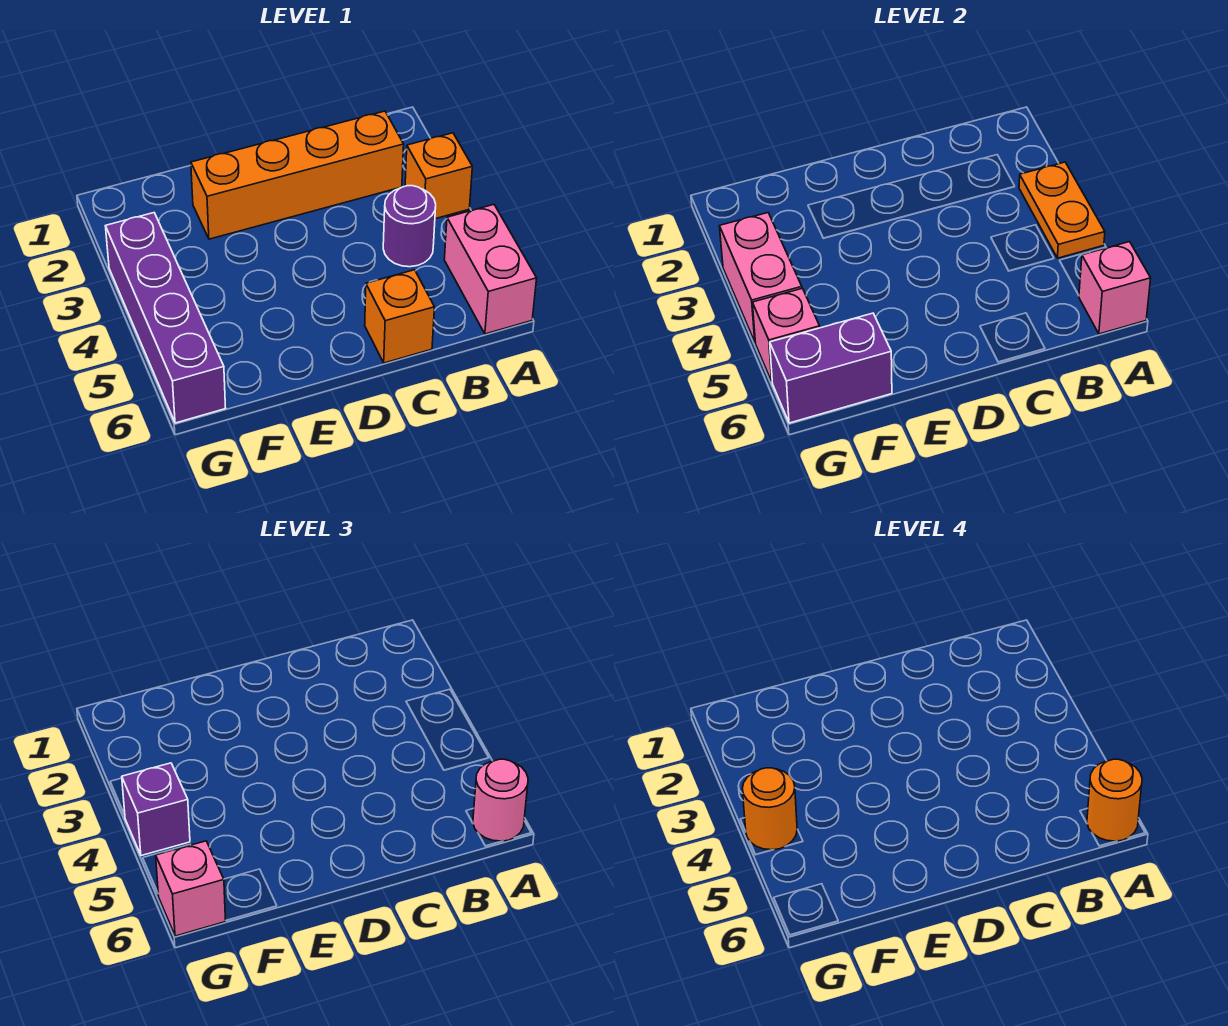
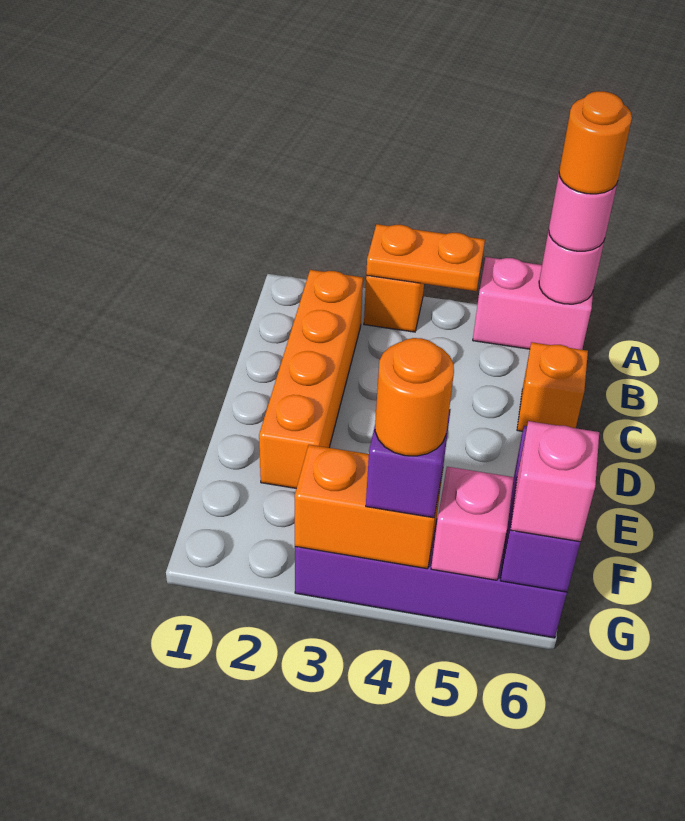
pink 1x1 brick [1079,242,1151,334] -> pink 1x1 round brick [539,230,604,304]
purple 1x1 round brick [383,186,436,267] -> none
pink 1x2 brick [720,213,802,342] -> orange 1x2 brick [295,445,443,569]

